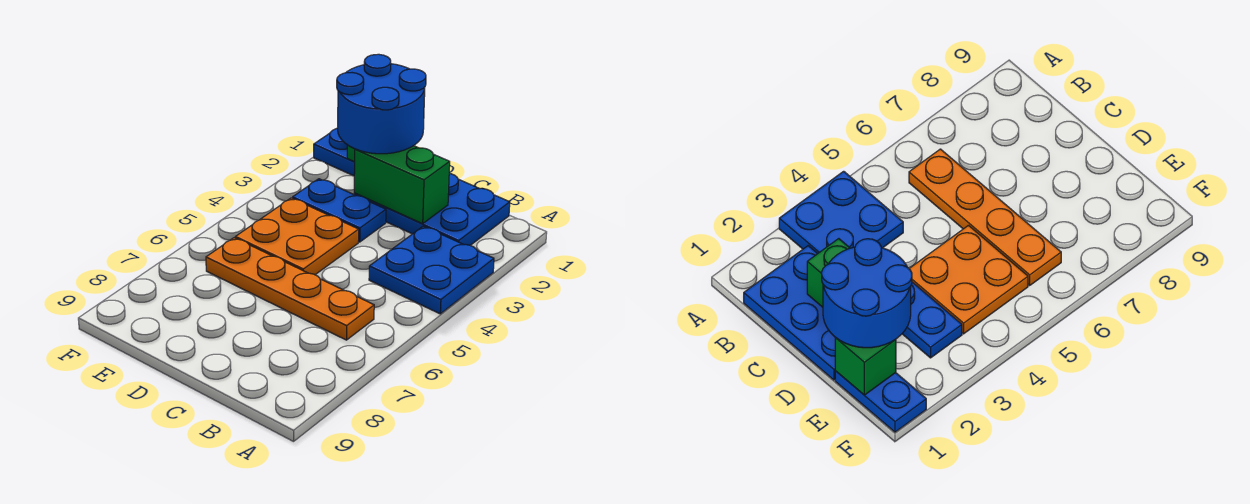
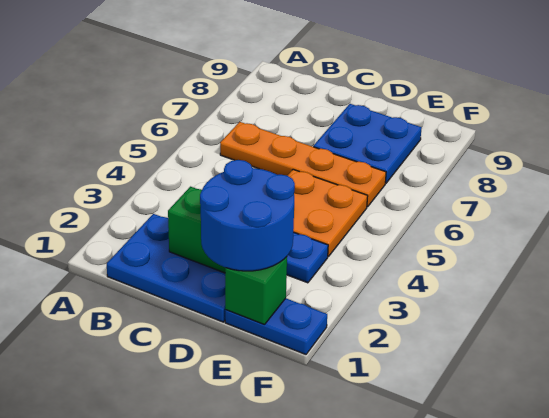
blue 2x2 plate [369,226,494,314] -> blue 2x2 plate moved to [313,104,422,183]

